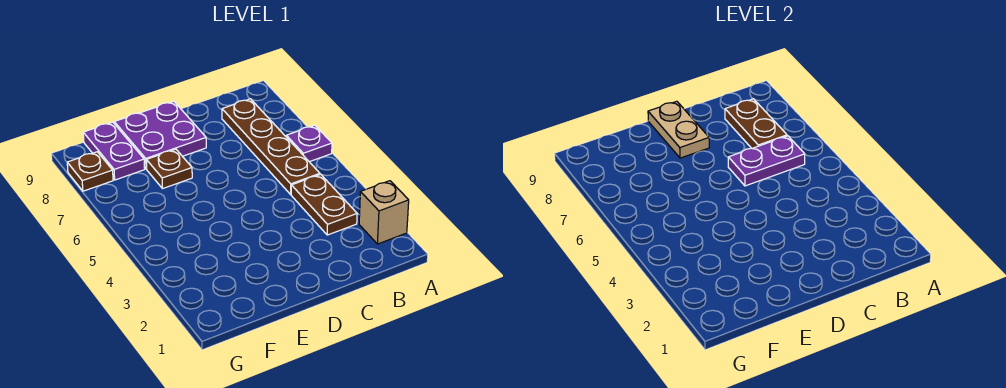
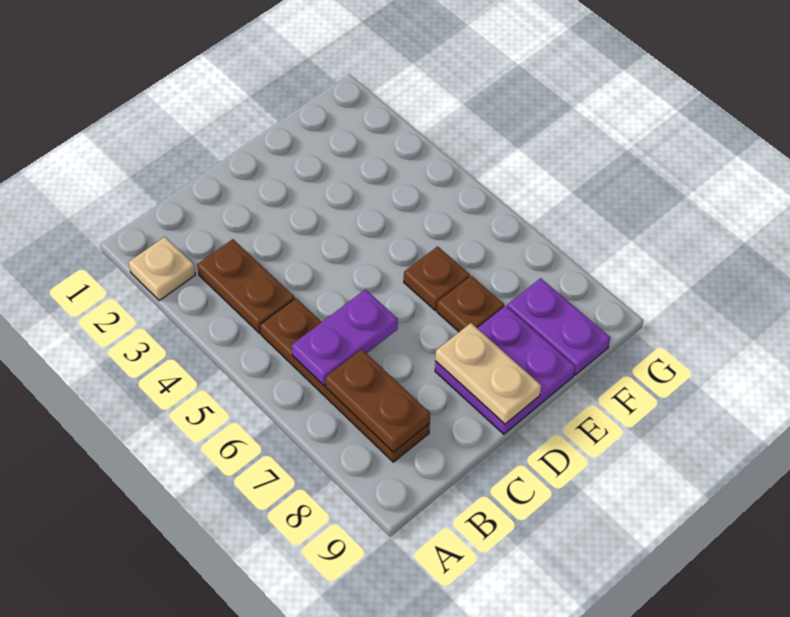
tan 1x1 brick [359,181,409,244] -> tan 1x1 plate [128,237,195,301]
purple 1x1 plate [286,125,332,162] -> none
brown 1x1 plate [67,152,113,191] -> brown 1x1 plate moved to [404,246,470,311]

